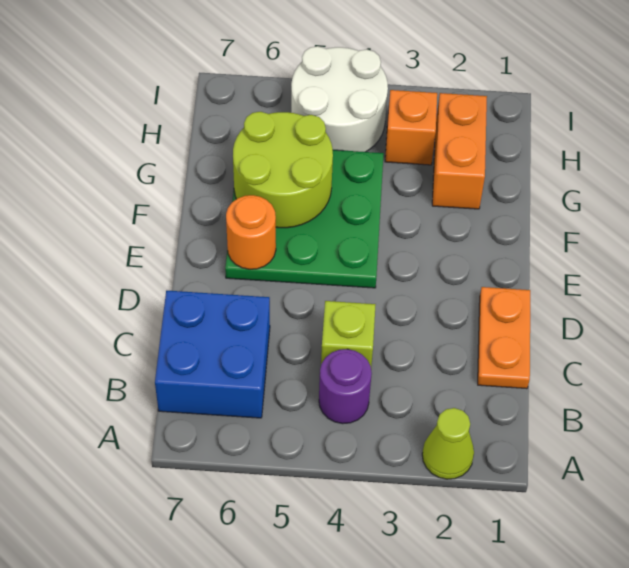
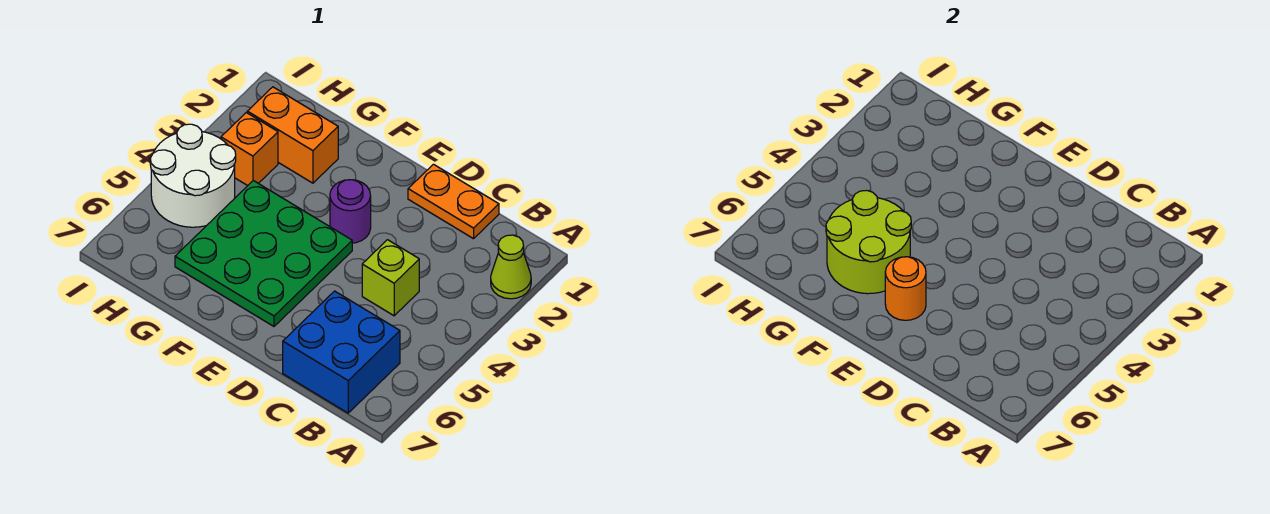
purple 1x1 round brick [319,349,372,424] -> purple 1x1 round brick moved to [330,180,371,243]

